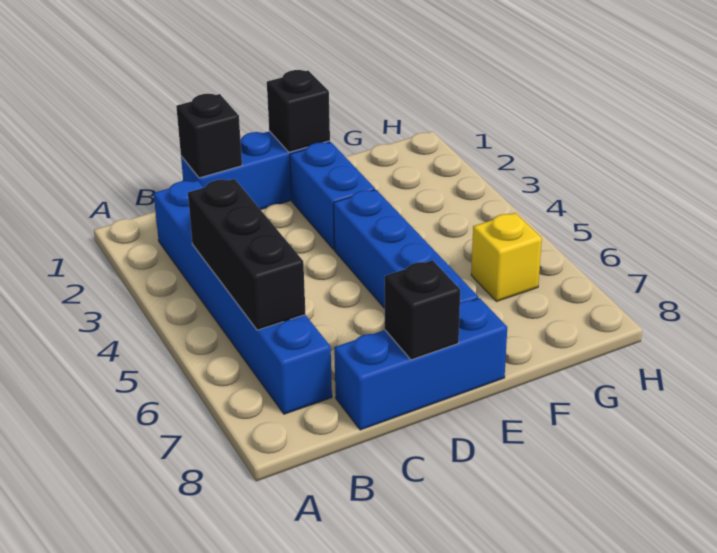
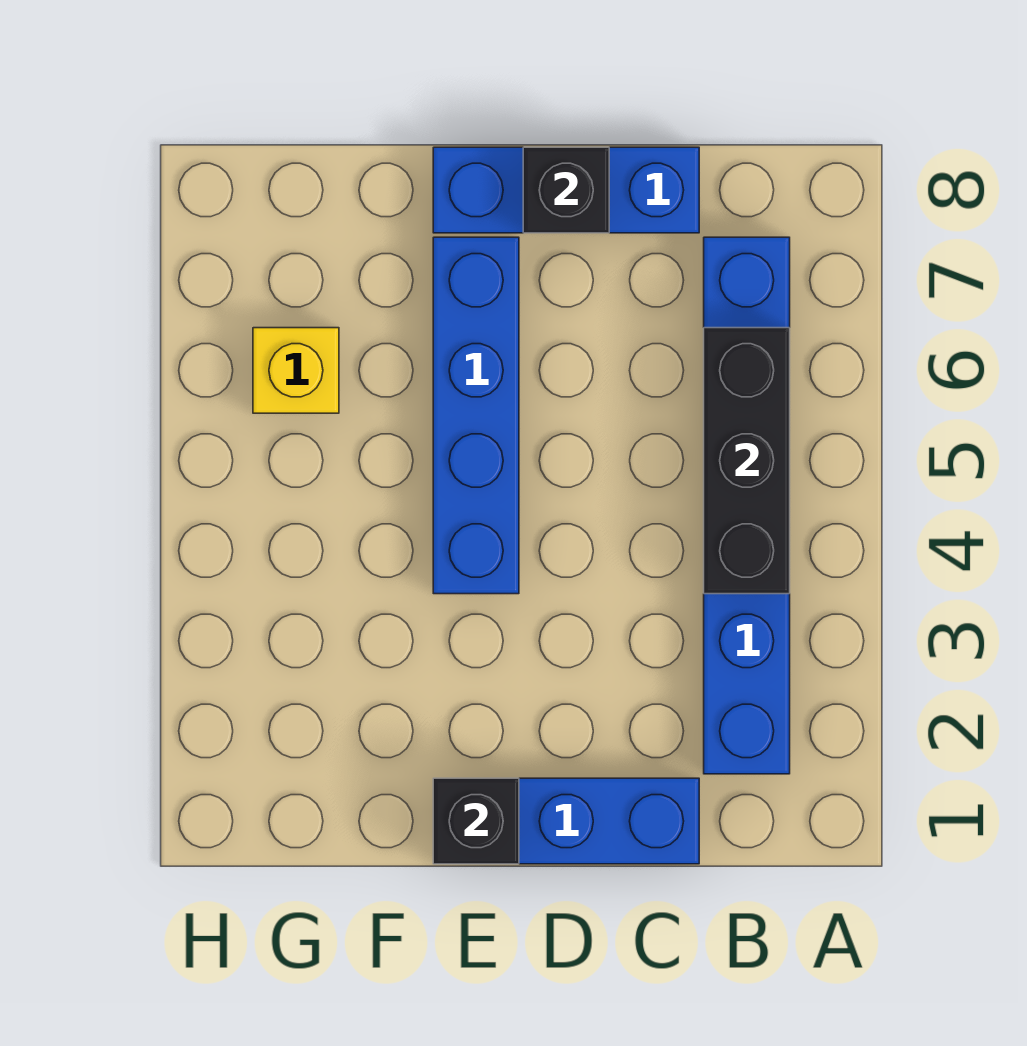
black 1x1 brick [176,94,242,178] -> none
blue 1x2 brick [290,142,375,250] -> none

